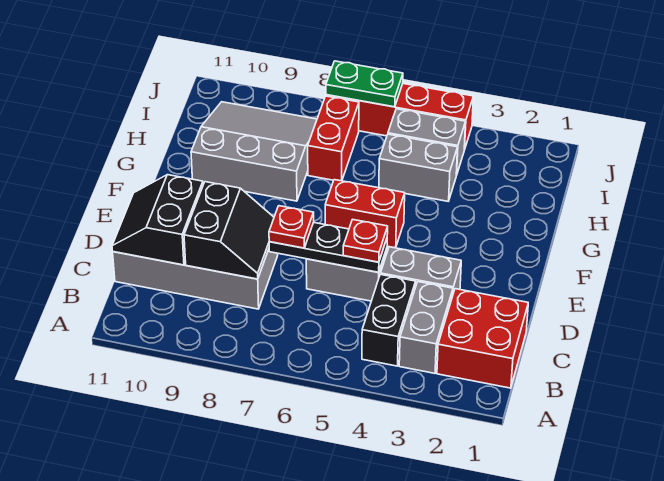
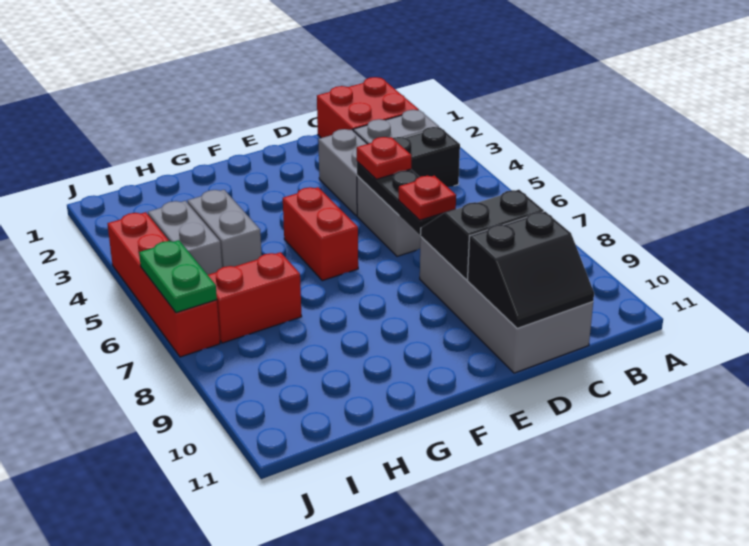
grey 3x3 slope [191,102,317,201] -> none

